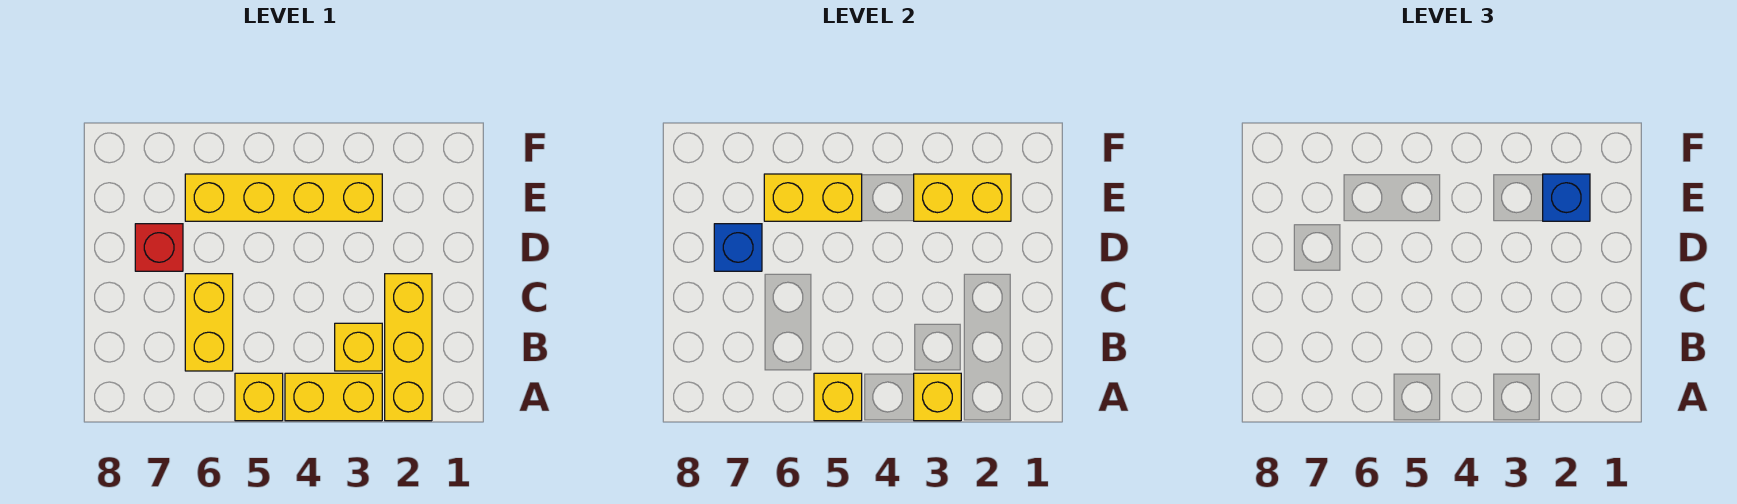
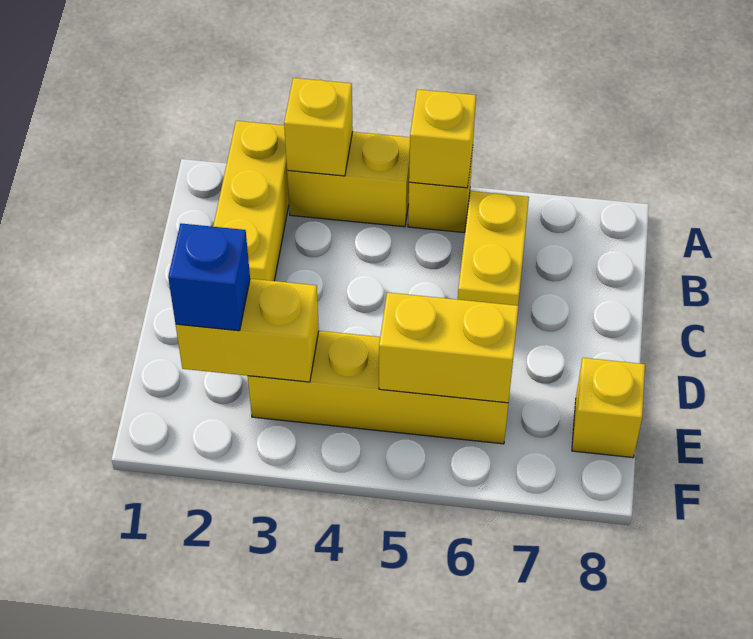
yellow 1x1 brick [335,323,382,371] -> yellow 1x1 brick moved to [572,358,645,458]
red 1x1 brick [135,224,183,271] -> none
blue 1x1 brick [714,224,762,271] -> none

